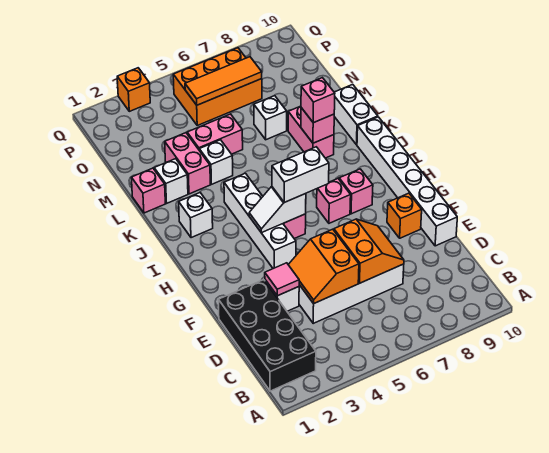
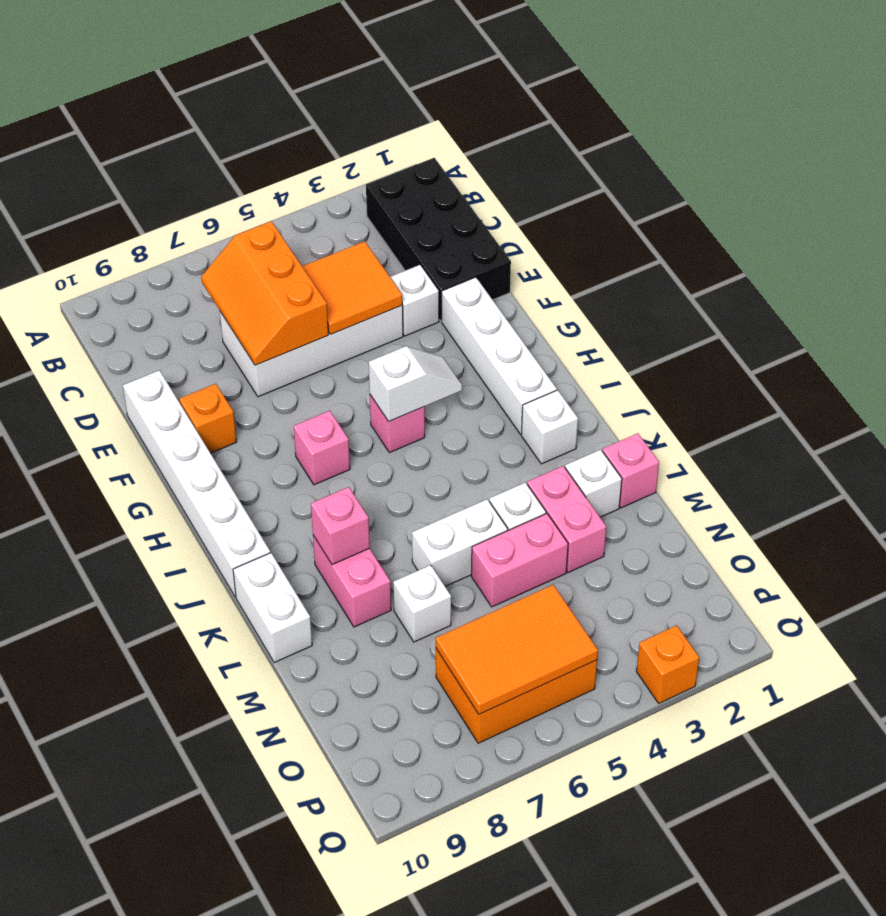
orange 2x2 slope [288,229,359,304] -> orange 2x2 tile [302,241,402,334]
orange 2x2 slope [334,219,404,283] -> orange 2x3 slope [201,221,328,365]
pink 1x1 tile [265,263,299,296] -> none
white 1x4 brick [224,173,296,269] -> white 1x4 brick moved to [442,277,557,434]
white 1x2 brick [272,147,329,202] -> white 1x2 brick moved to [412,499,508,586]
pink 1x1 brick [339,169,373,214] -> none
pink 1x1 brick [301,78,335,123] -> none
orange 1x3 tile [185,57,262,105] -> orange 2x3 tile [436,585,598,714]

